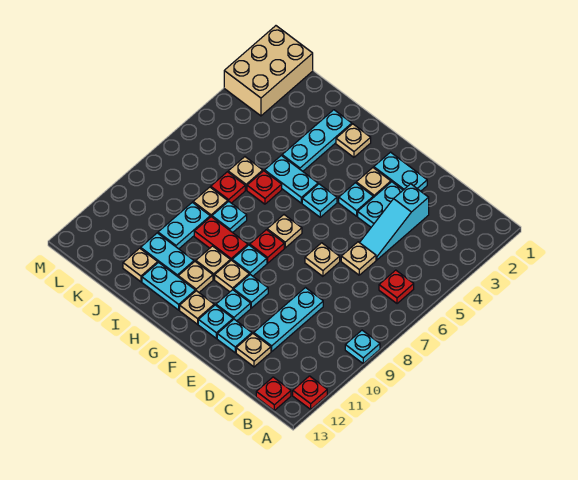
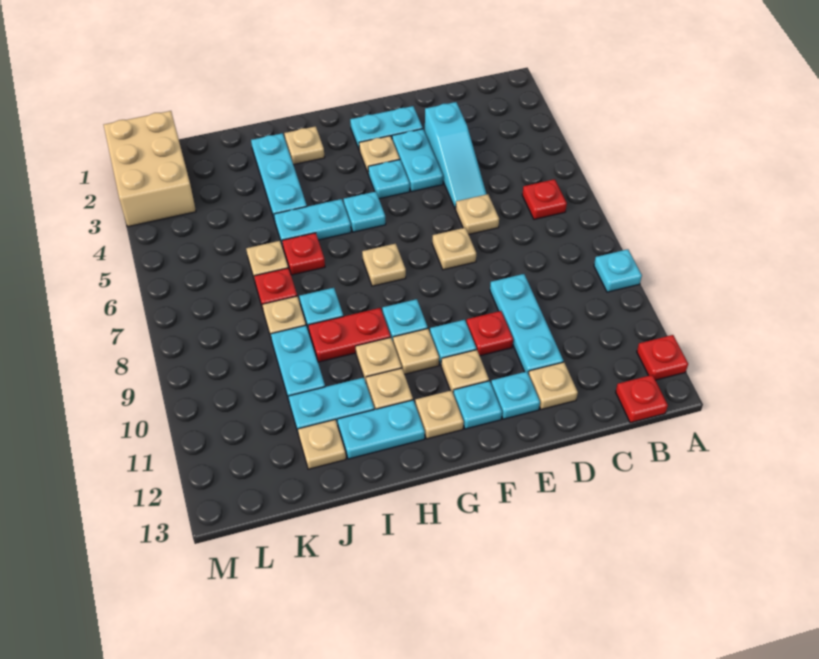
cyan 1x1 plate [216,290,251,321] -> tan 1x1 plate [441,350,489,392]
red 1x1 plate [250,230,284,263] -> red 1x1 plate moved to [466,311,513,356]

